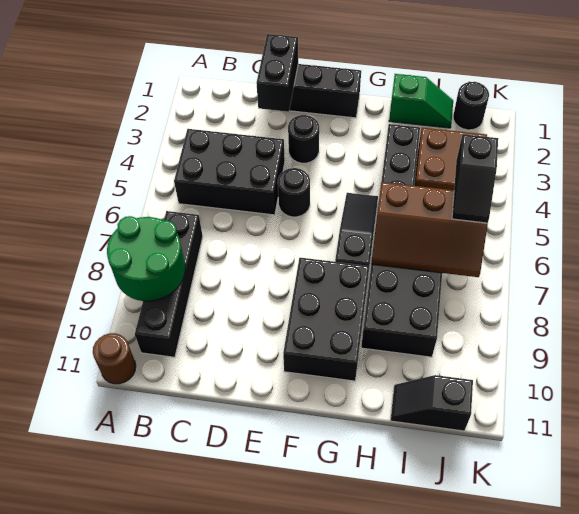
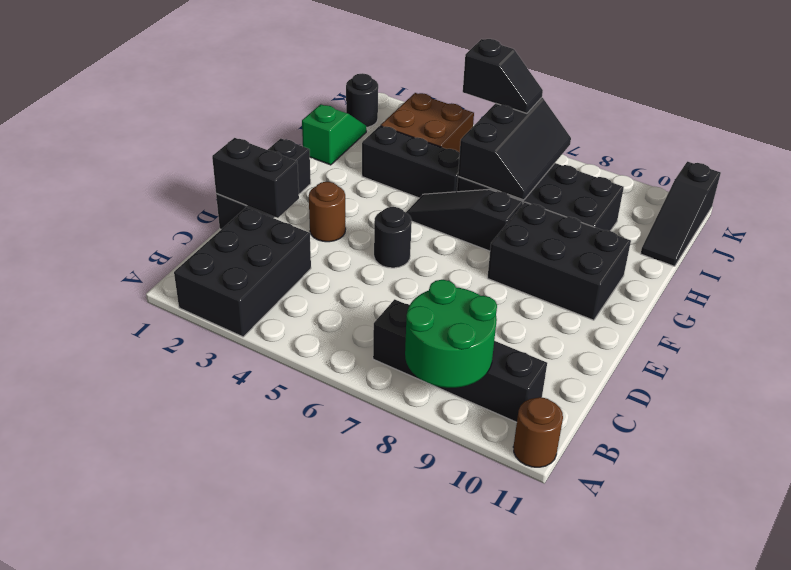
black 2x3 brick [174,129,285,215] -> black 2x3 brick moved to [174,207,311,337]
black 1x1 round brick [288,115,319,163] -> brown 1x1 round brick [309,182,346,242]
brown 2x3 slope [371,182,488,277] -> black 2x3 slope [458,98,571,200]
black 1x2 slope [390,375,473,431] -> black 1x3 slope [641,162,721,266]

